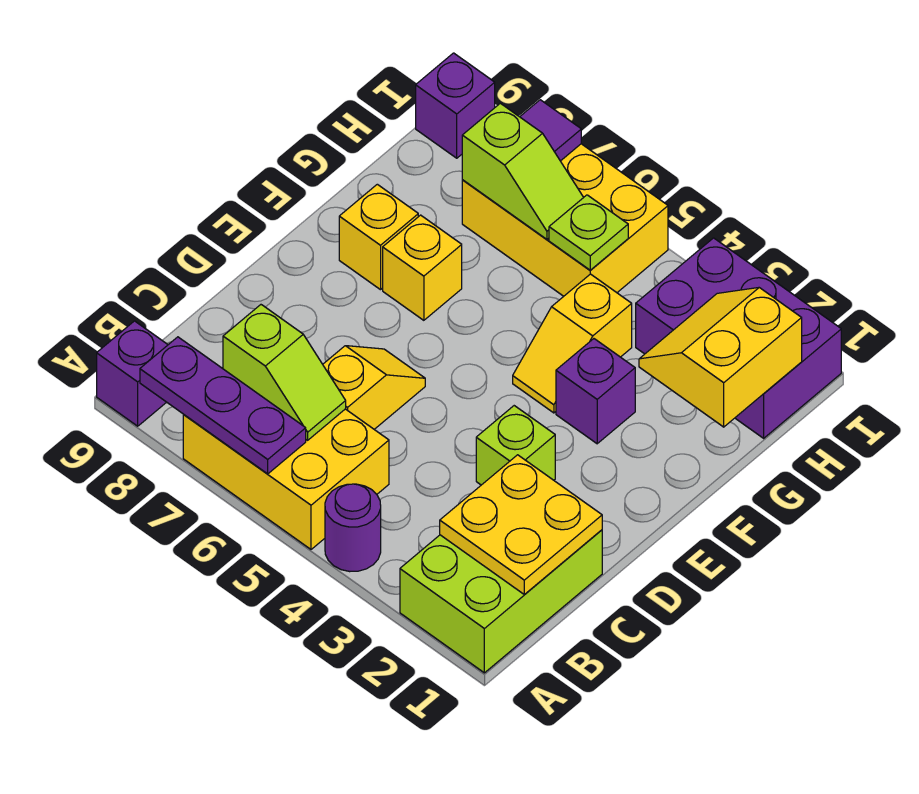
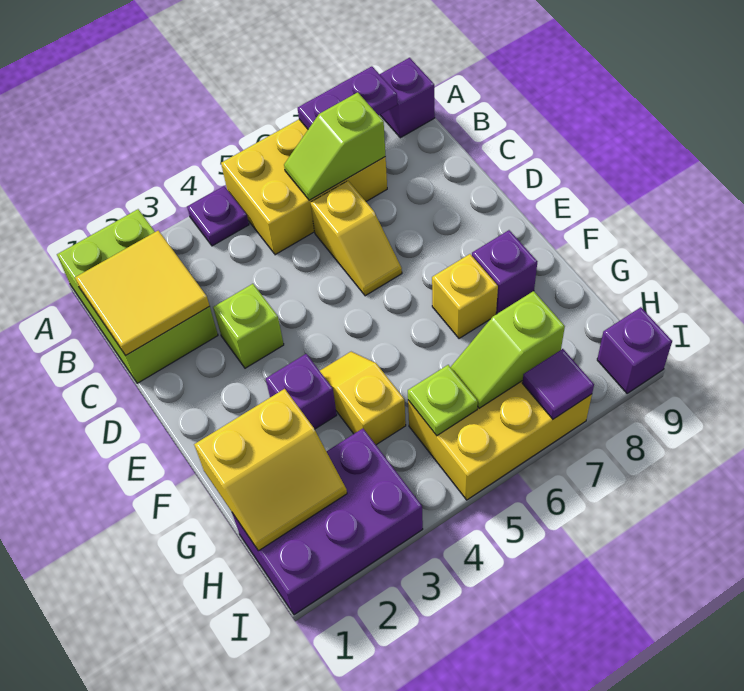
purple 1x1 round brick [325,484,381,572] -> purple 1x1 plate [187,186,249,246]
purple 1x3 plate [140,337,306,474] -> purple 1x2 plate [298,66,397,129]
yellow 2x2 plate [440,455,602,595] -> yellow 2x2 tile [75,231,210,355]
yellow 1x1 brick [339,184,418,290] -> purple 1x1 brick [472,230,537,314]
yellow 2x2 slope [639,288,802,427] -> yellow 2x2 slope turned to [194,389,347,551]

